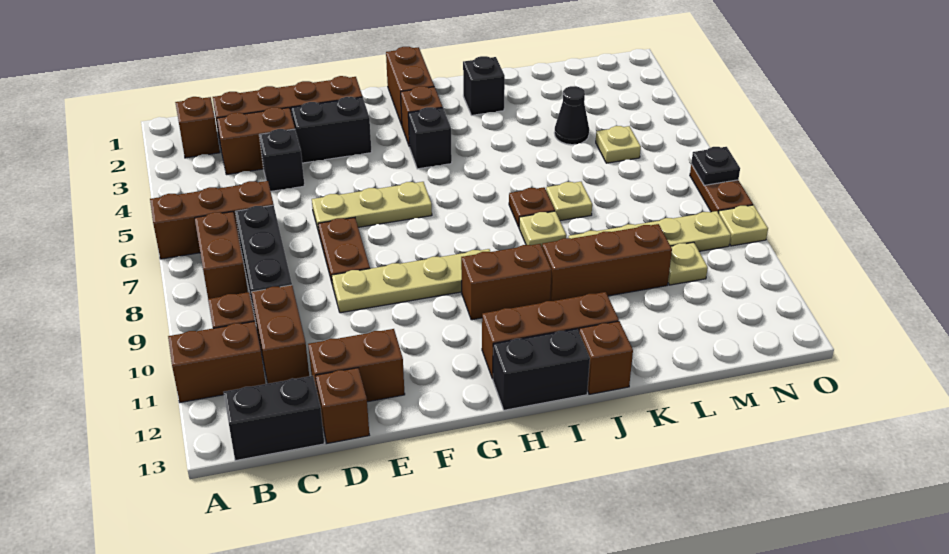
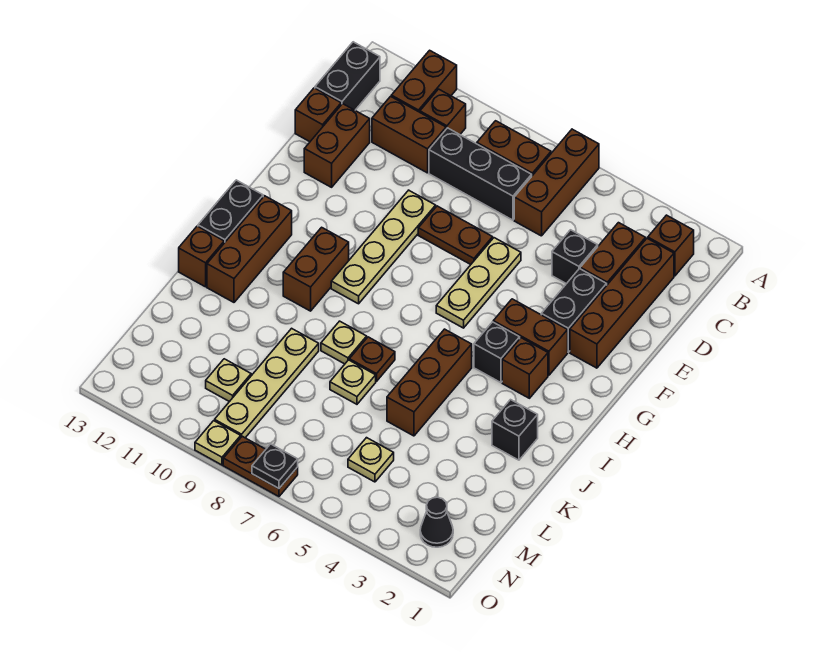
brown 1x2 brick [386,47,434,125] -> brown 1x2 brick moved to [493,299,568,375]
brown 1x3 brick [542,224,672,301] -> brown 1x3 brick moved to [387,329,472,436]
black 1x1 cone [554,86,589,145] -> black 1x1 cone moved to [420,497,453,547]

